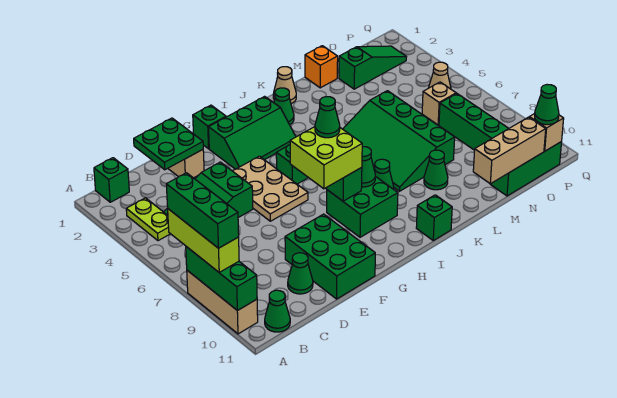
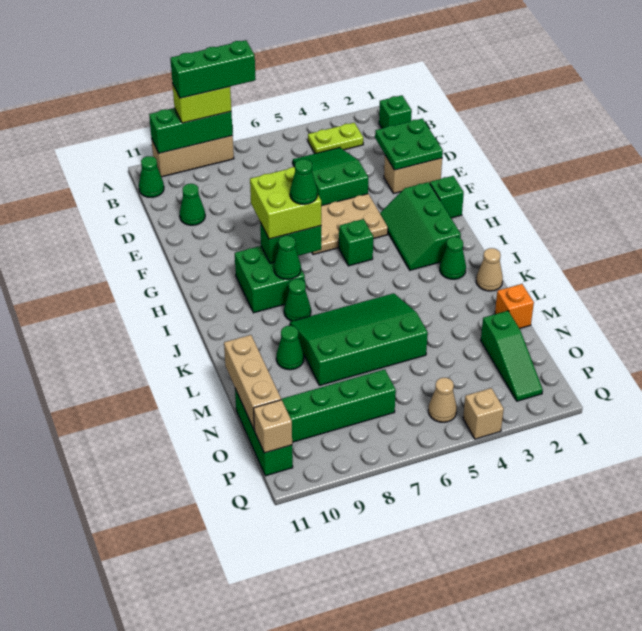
lime 1x3 brick [168,209,239,273] -> lime 1x2 brick [173,85,231,123]
green 2x3 brick [285,214,375,299] -> none
green 1x1 brick [416,195,452,240] -> none
tan 1x1 brick [422,82,456,125] -> tan 1x1 brick moved to [463,388,504,439]
green 1x1 cone [535,85,559,125] -> none

